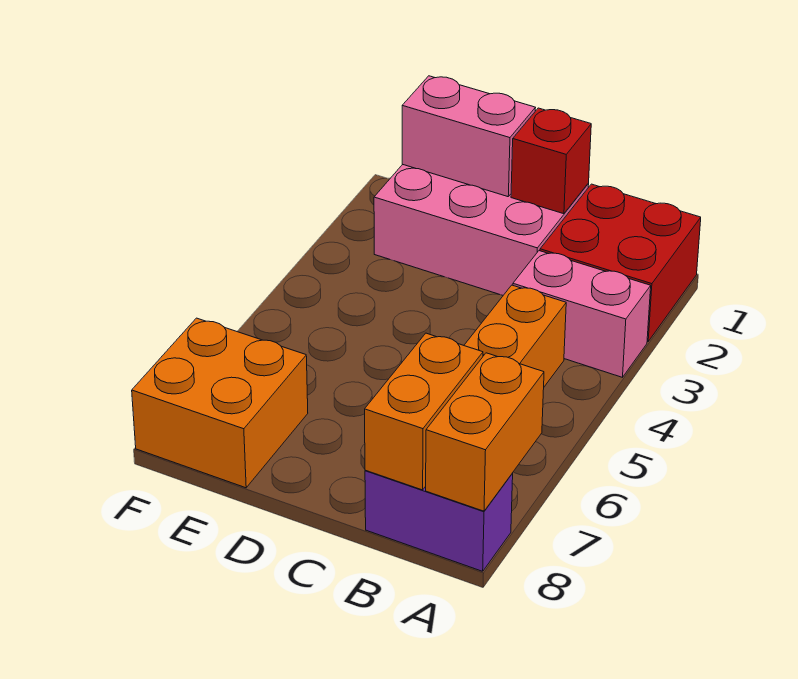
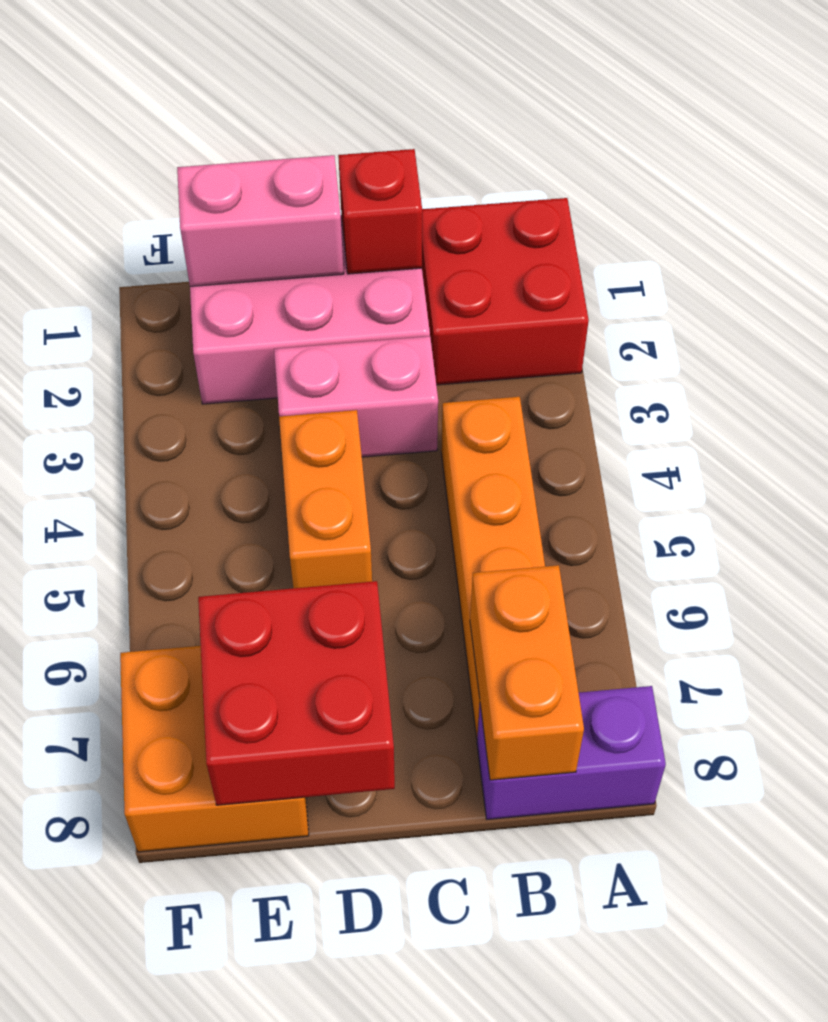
pink 1x2 brick [513,251,651,377] -> pink 1x2 brick moved to [274,336,438,457]
orange 1x2 brick [426,353,544,511] -> orange 1x2 brick moved to [279,410,372,588]
none -> red 2x2 brick [198,581,395,805]

